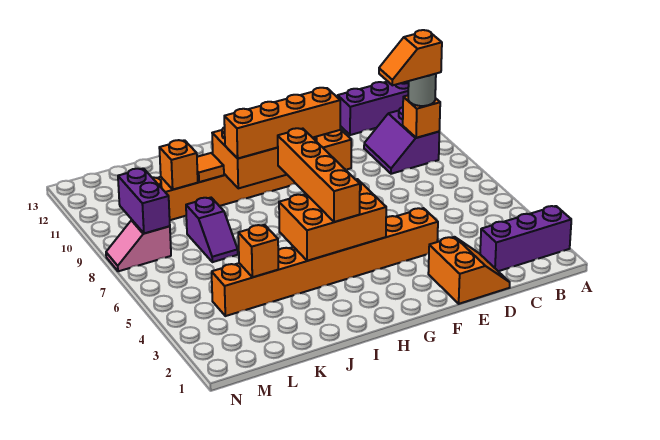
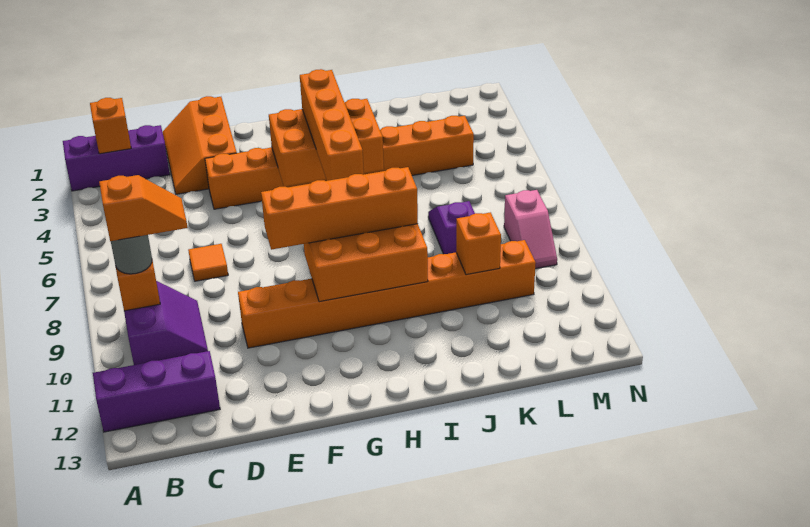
orange 2x2 slope [428,237,510,304] -> orange 2x3 slope [163,96,237,194]
orange 1x1 tile [197,153,224,182] -> orange 1x1 tile moved to [188,244,228,281]
orange 1x1 brick [238,225,278,277] -> orange 1x1 brick moved to [90,98,131,154]
pink 1x2 slope [106,220,171,271] -> pink 1x2 slope turned to [504,190,557,269]
purple 1x2 brick [118,169,170,233] -> none

